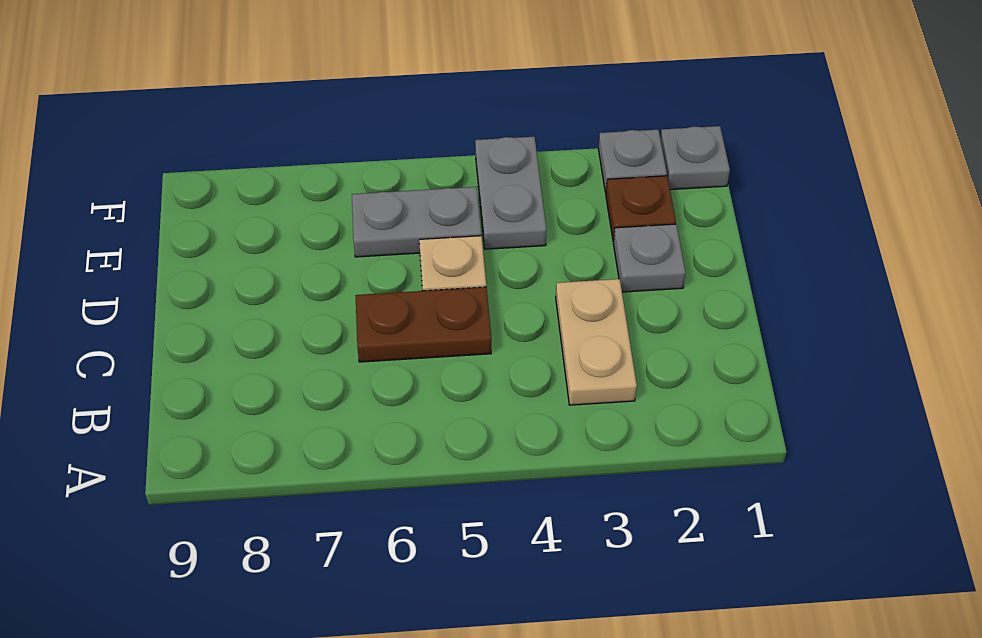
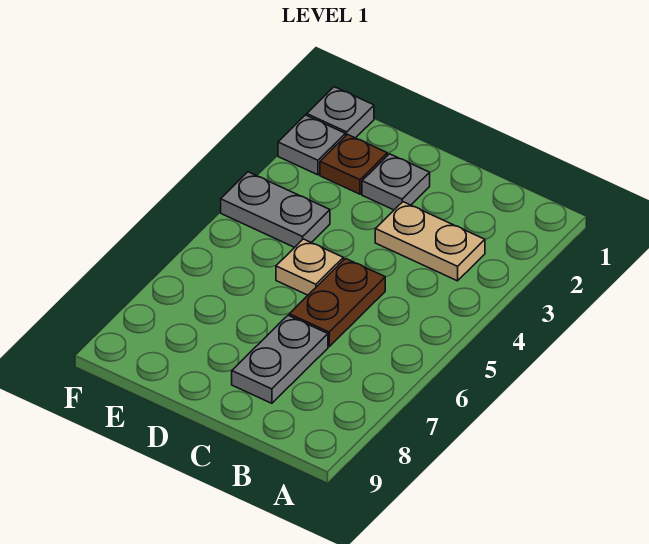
grey 1x2 plate [352,187,481,257] -> grey 1x2 plate moved to [232,315,328,403]

